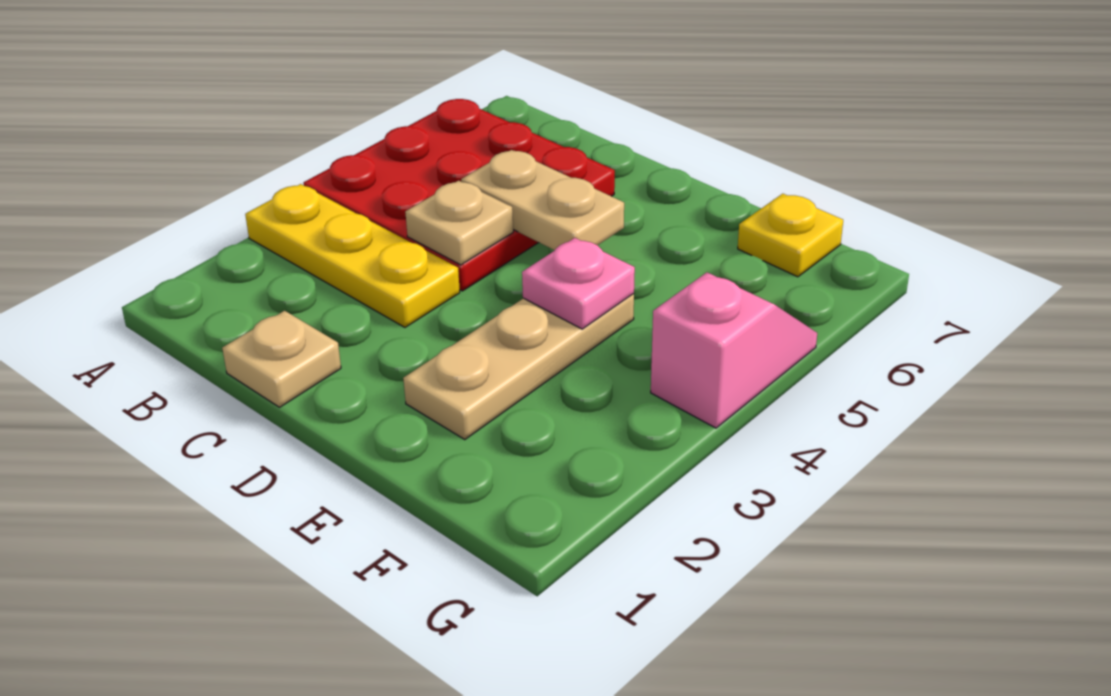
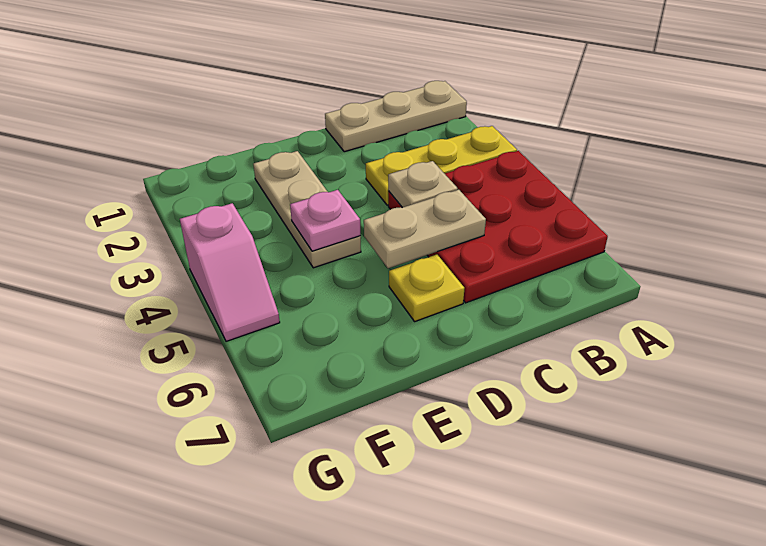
tan 1x1 plate [222,311,341,407] -> tan 1x3 plate [325,81,467,152]
yellow 1x1 plate [738,194,843,277] -> yellow 1x1 plate moved to [389,254,465,321]

